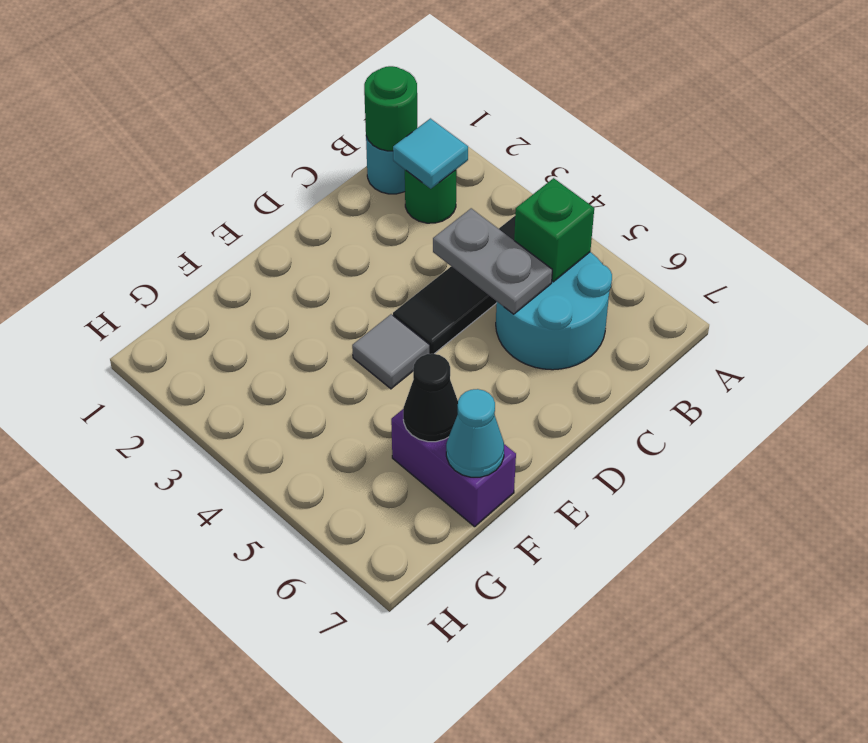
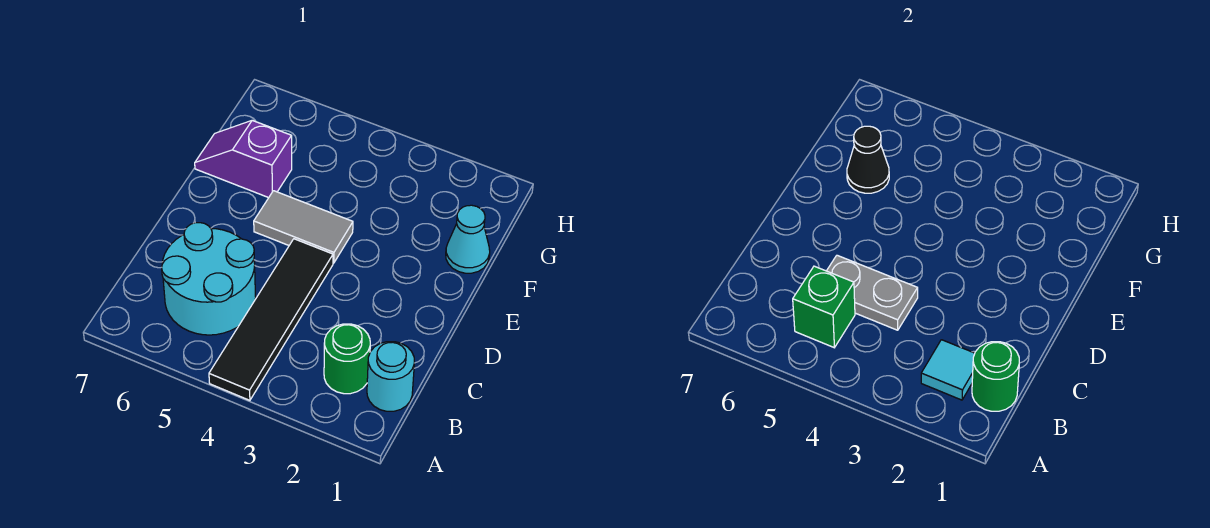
grey 1x1 tile [352,314,429,389] -> grey 1x2 tile [254,191,353,263]
purple 1x2 brick [391,409,516,527] -> purple 1x2 slope [195,120,292,198]
cyan 1x1 cone [446,389,504,477] -> cyan 1x1 cone moved to [446,205,490,273]

